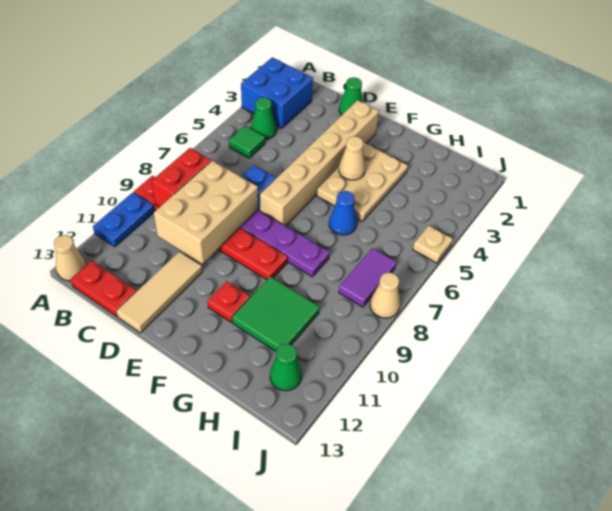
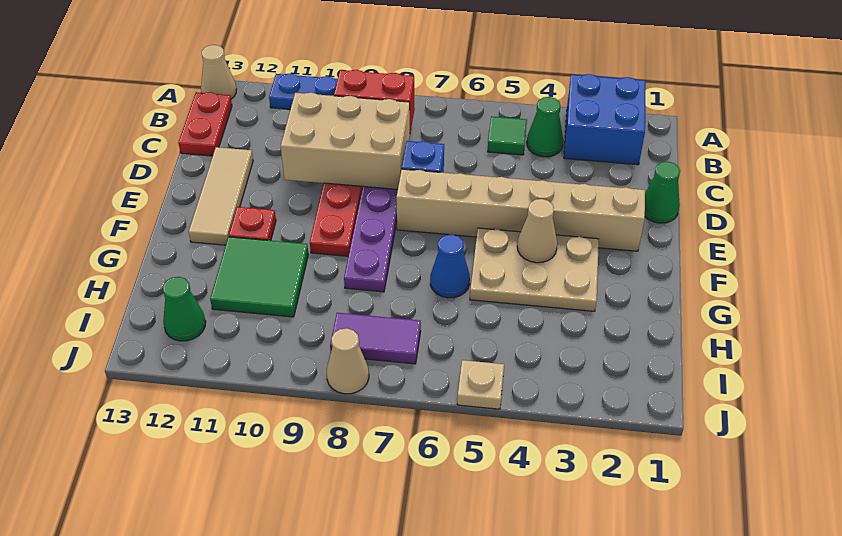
tan 1x3 tile [117,251,202,333] -> tan 1x3 tile turned to [189,147,253,245]

